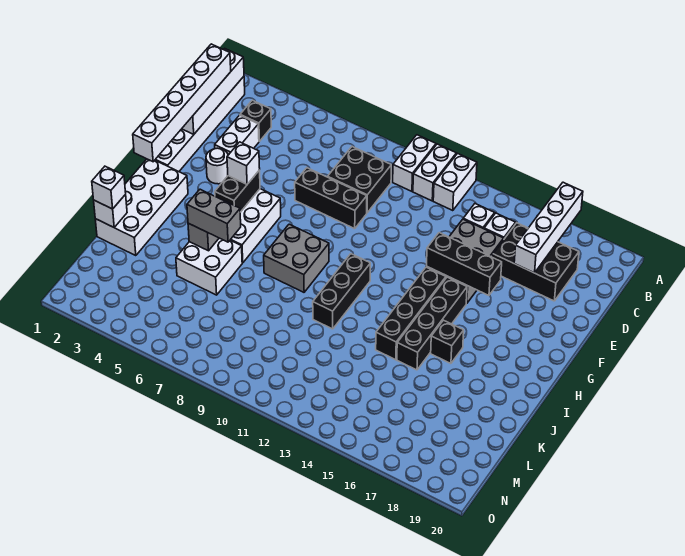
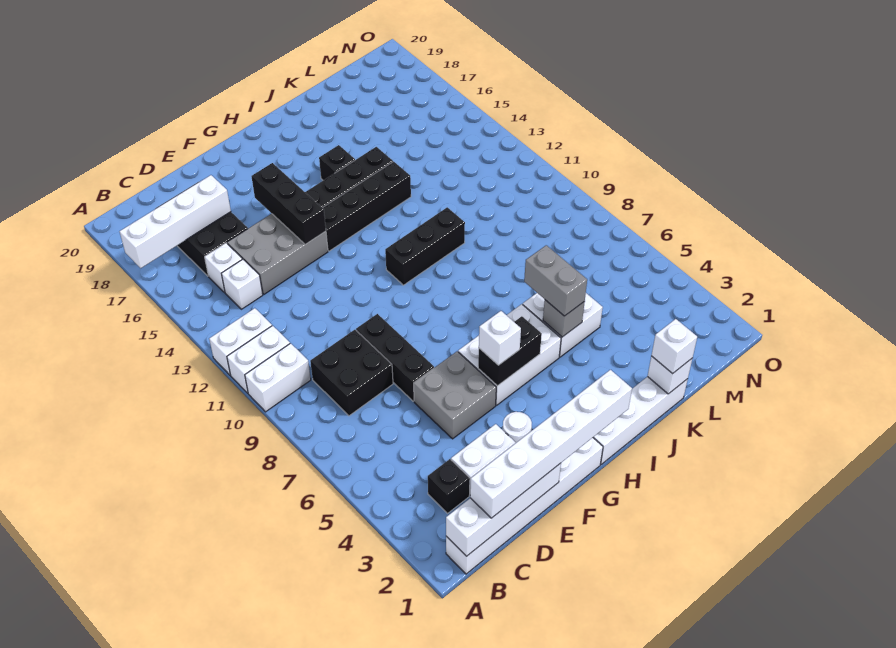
white 2x4 brick [95,159,188,256] -> white 1x4 brick [593,377,688,464]
grey 2x2 brick [264,224,329,292] -> grey 2x2 brick moved to [414,351,496,439]

